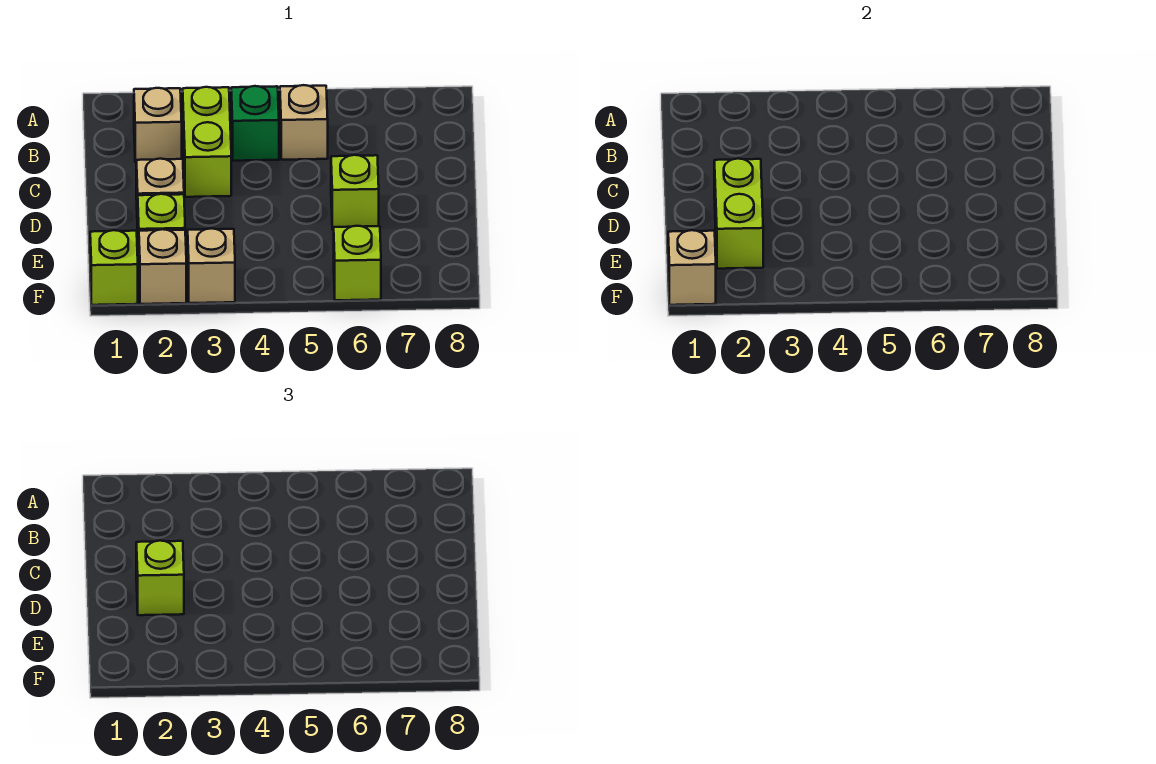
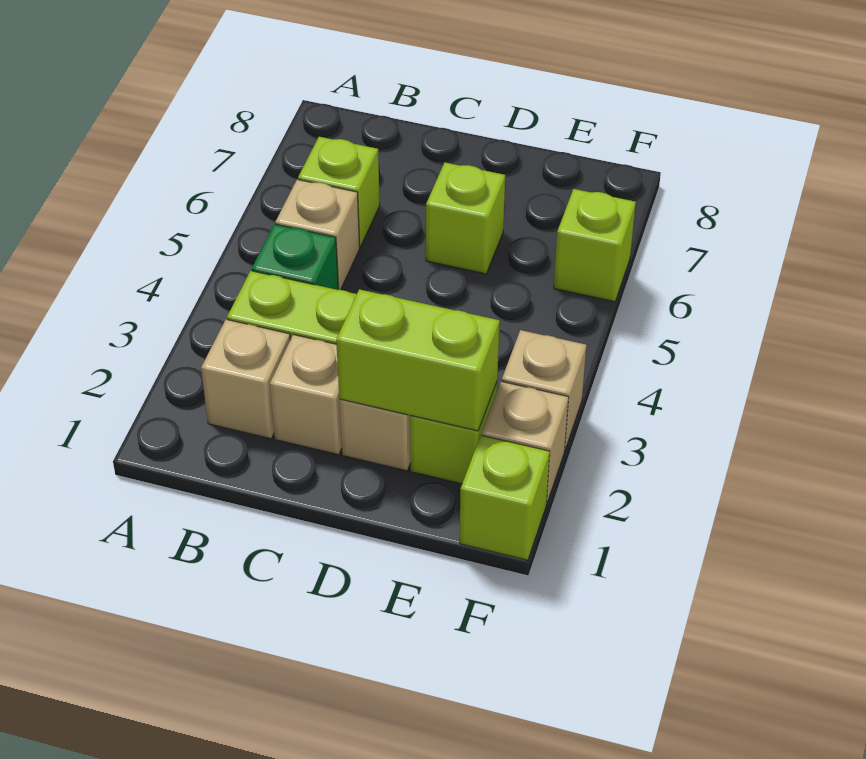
lime 1x1 brick [136,541,184,615] -> lime 1x1 brick moved to [298,137,380,247]
tan 1x1 brick [668,230,716,305] -> tan 1x1 brick moved to [270,335,342,455]

